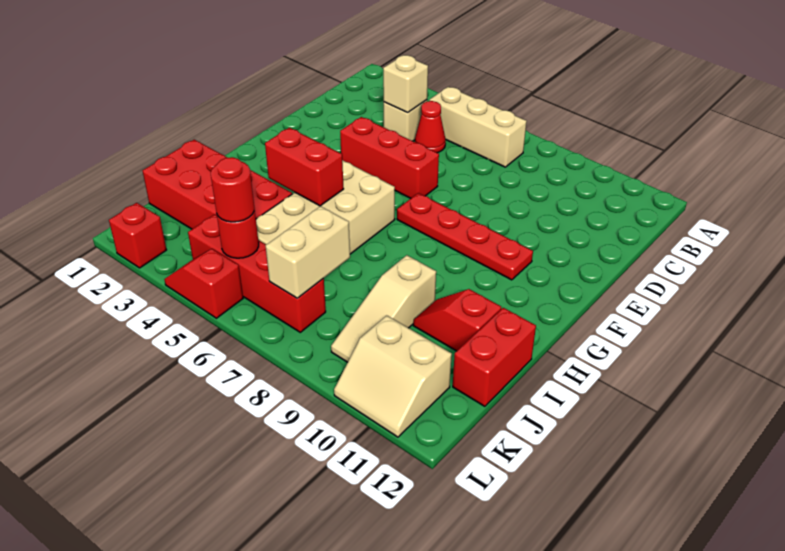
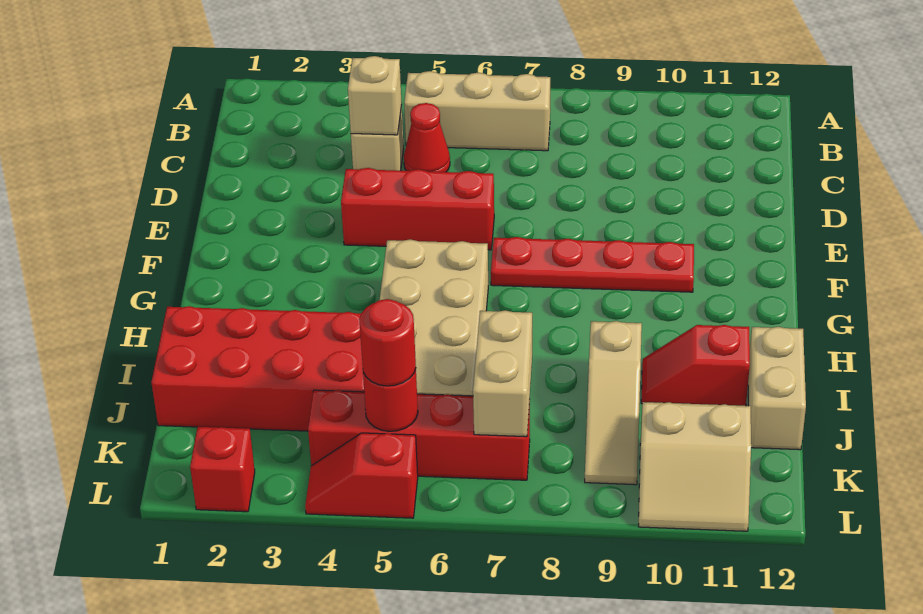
red 1x2 brick [265,128,344,206] -> none
red 1x2 brick [453,308,536,406] -> tan 1x2 brick [748,327,806,450]

